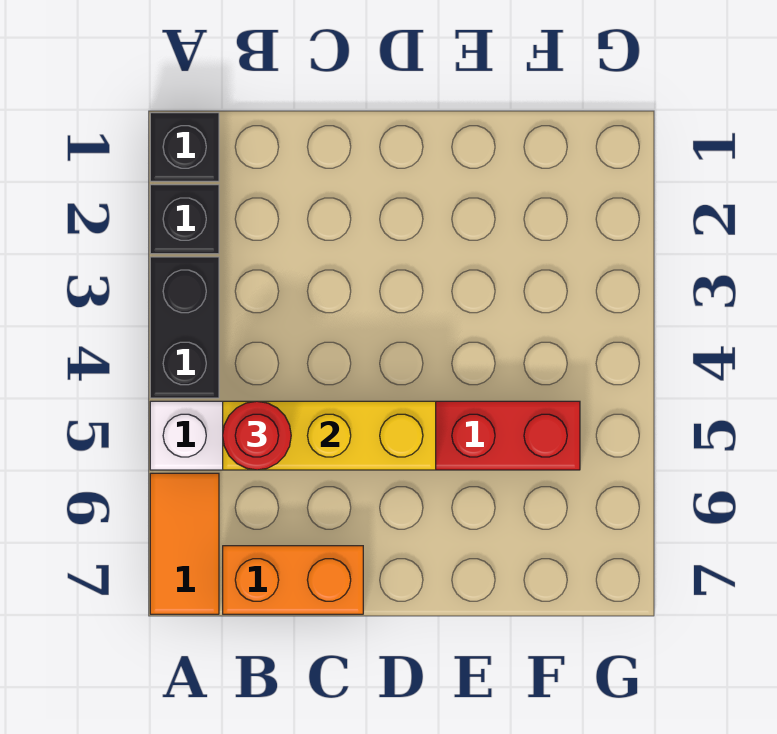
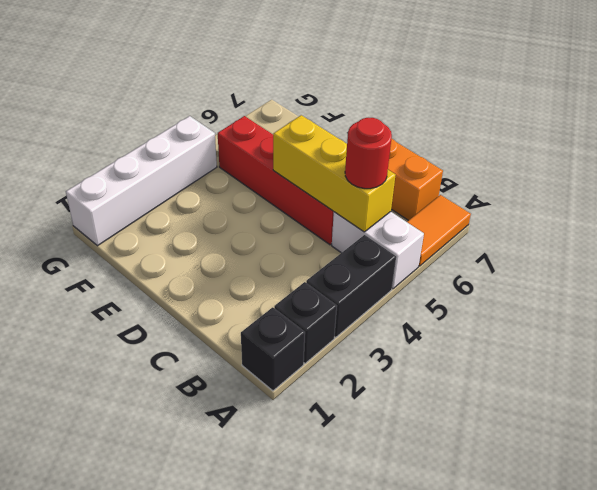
none -> white 1x4 brick [66,116,217,246]

